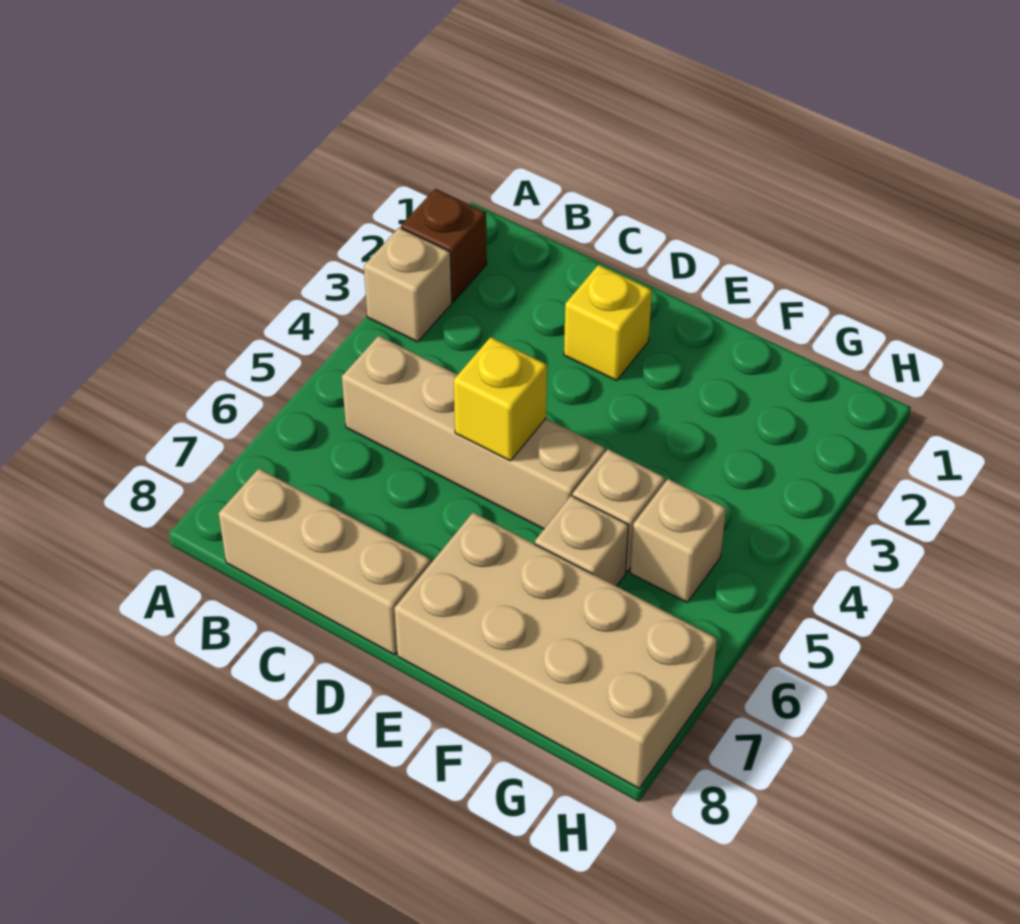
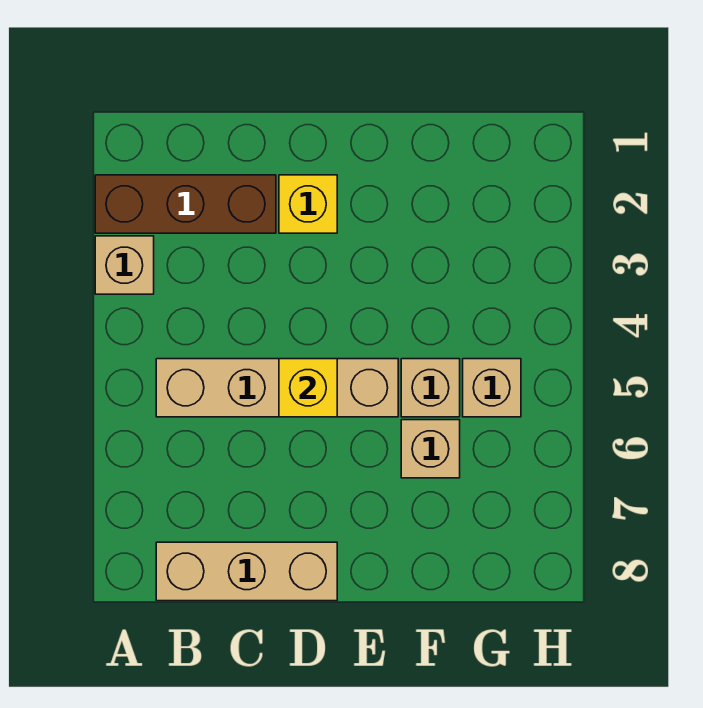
brown 1x1 brick [401,189,487,302] -> brown 1x3 brick [95,175,276,233]
tan 2x4 brick [394,512,717,788] -> none

